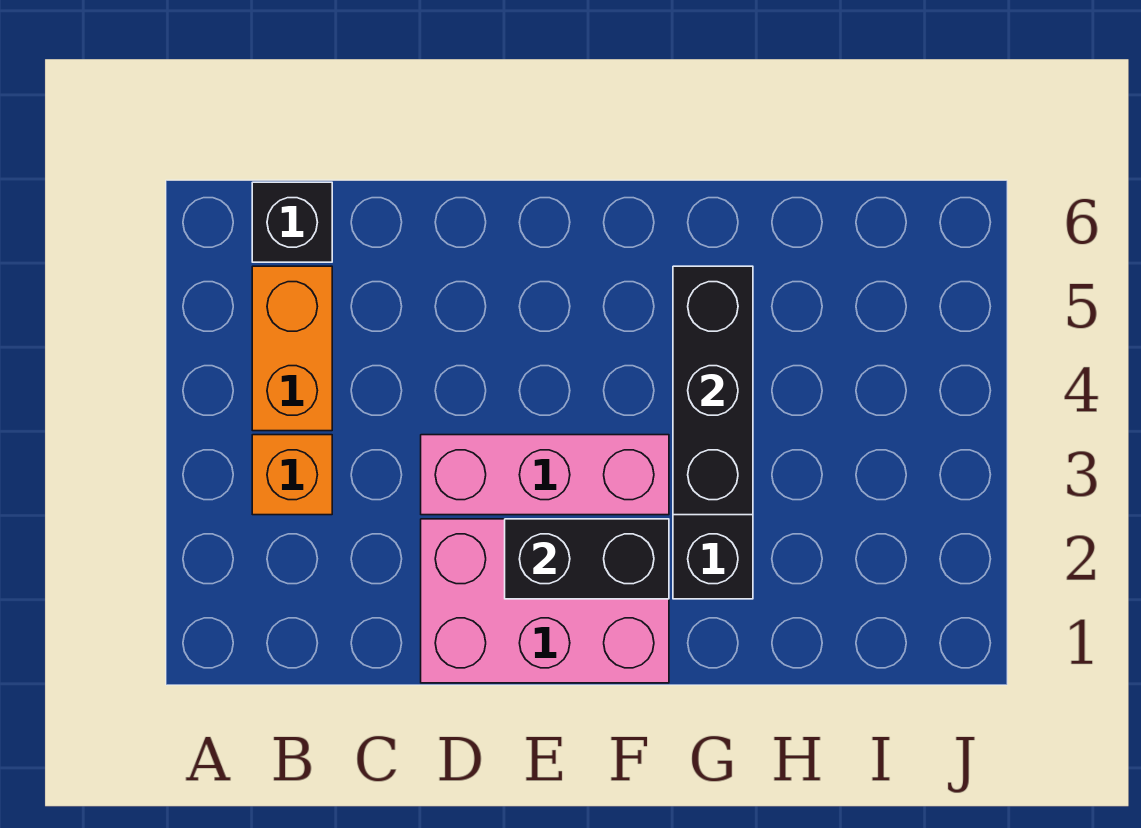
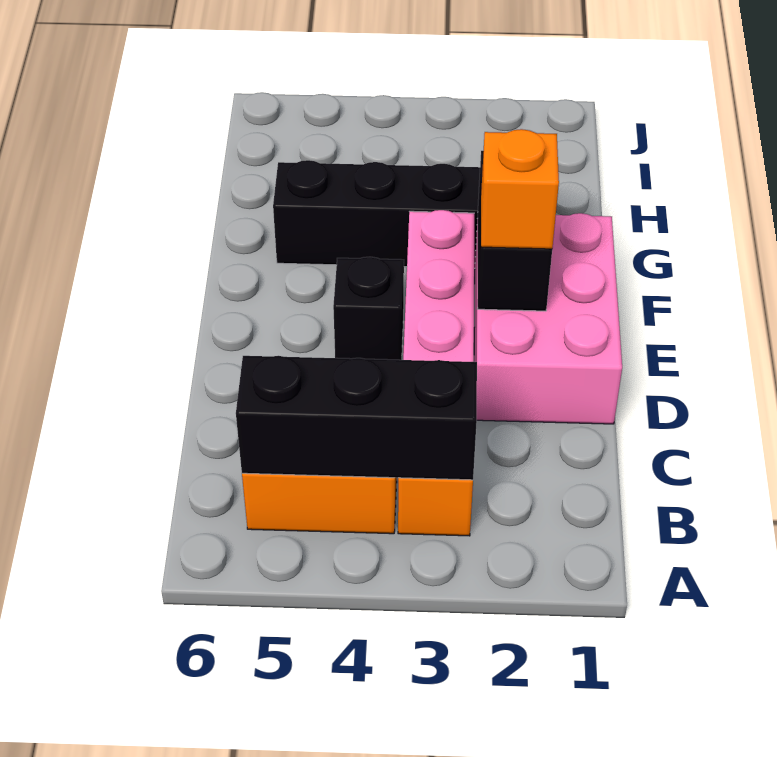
black 1x1 brick [252,182,332,262] -> black 1x1 brick moved to [333,257,404,360]
none -> orange 1x1 brick [481,129,559,249]
black 1x3 brick [673,266,753,515] -> black 1x3 brick moved to [236,356,477,480]

